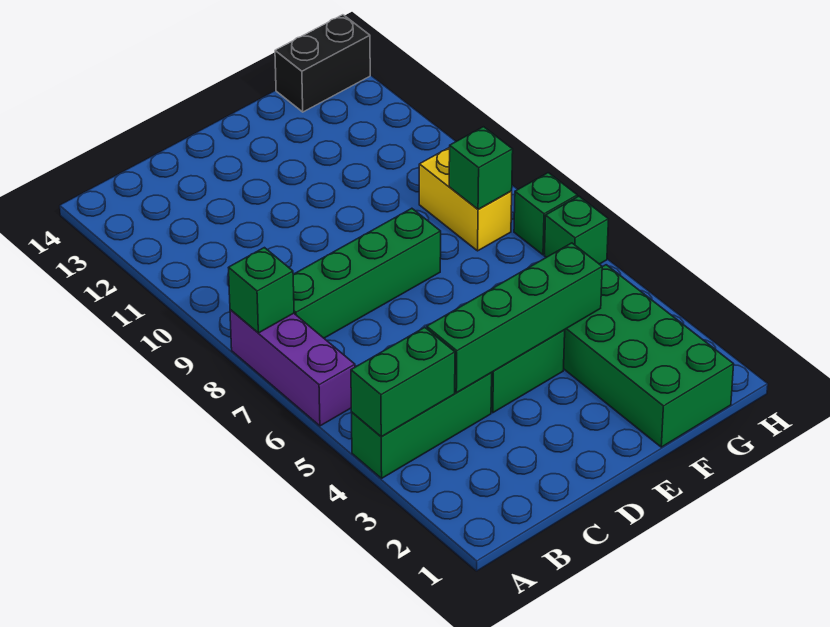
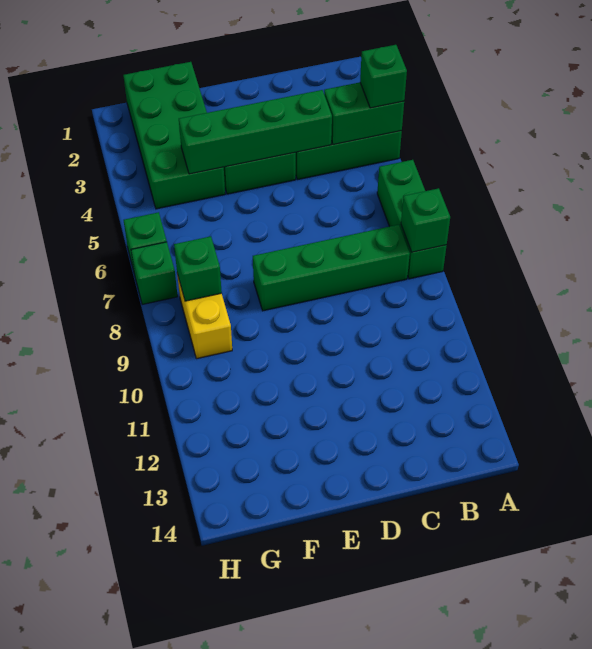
none -> green 1x1 brick [360,45,407,108]
purple 1x3 brick [230,310,355,426] -> green 1x3 brick [377,160,447,279]
black 1x2 brick [275,15,370,112] -> none

